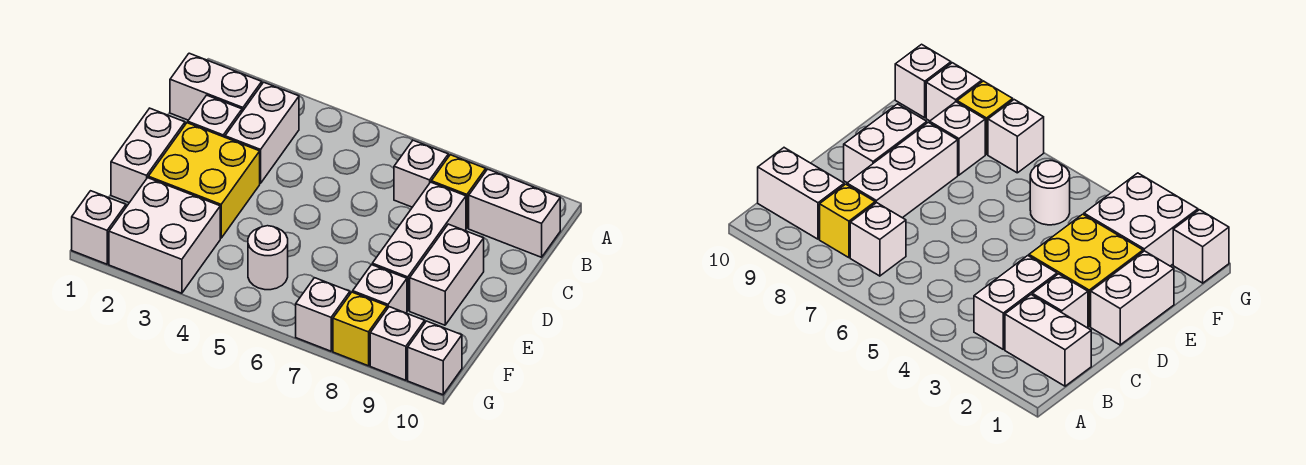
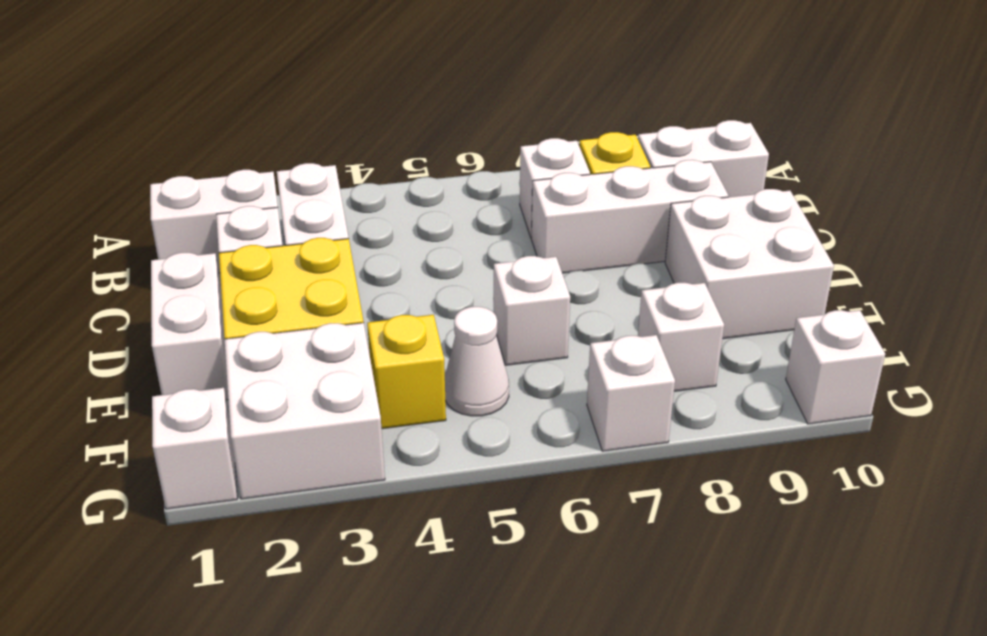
white 1x3 brick [372,182,466,311] -> white 1x3 brick turned to [531,160,728,273]
white 1x2 brick [410,224,484,325] -> white 2x2 brick [665,189,834,339]
white 1x1 round brick [248,226,288,290] -> white 1x1 cone [445,307,509,416]
yellow 1x1 brick [333,292,387,366] -> yellow 1x1 brick moved to [367,315,446,429]
white 1x1 brick [370,307,425,380] -> white 1x1 brick moved to [494,256,570,365]

